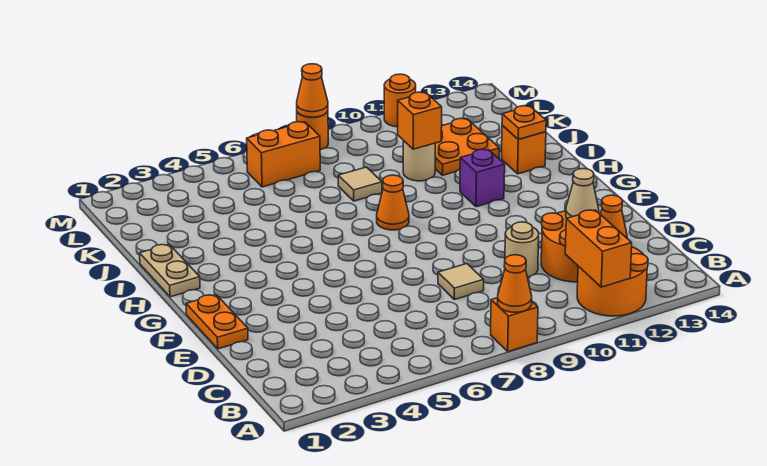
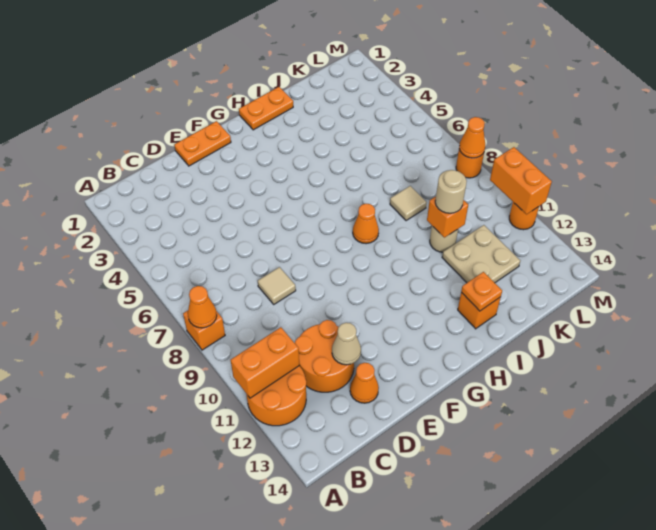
tan 1x1 round brick [505,222,539,277] -> tan 1x1 round brick moved to [435,170,467,213]
tan 1x2 plate [140,244,200,297] -> orange 1x2 plate [239,87,293,130]
purple 1x1 brick [460,149,505,207] -> none
orange 2x2 plate [435,118,499,175] -> tan 2x2 plate [442,225,520,283]
orange 1x2 brick [247,122,320,187] -> orange 1x2 brick moved to [490,147,552,214]

